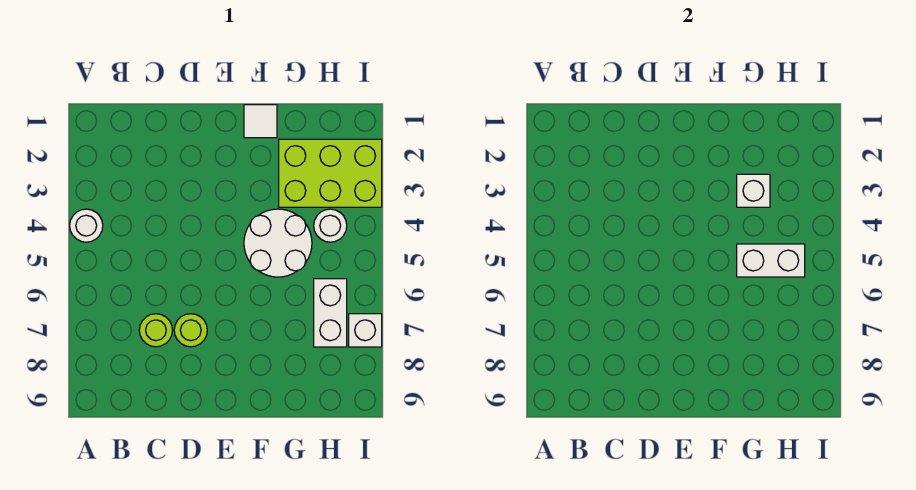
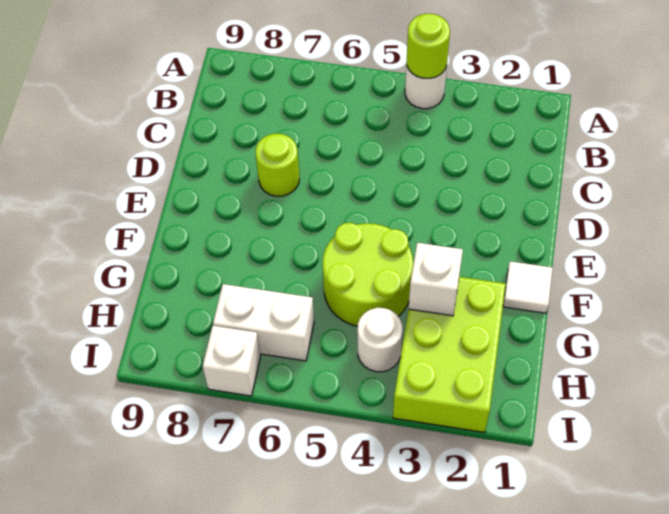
lime 1x1 round brick [139,314,173,347] -> lime 1x1 round brick moved to [407,14,450,78]
white 2x2 round brick [244,209,312,277] -> lime 2x2 round brick [323,223,413,326]
white 1x2 brick [737,244,805,277] -> none

